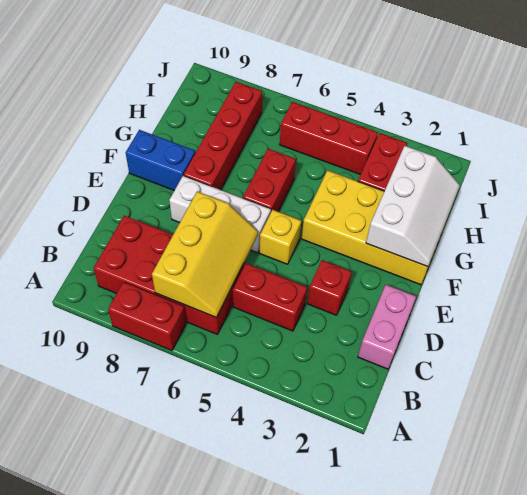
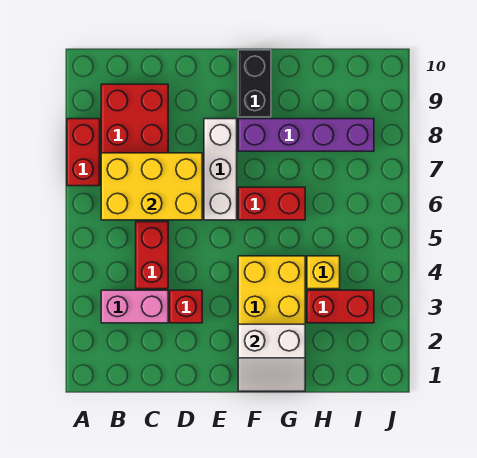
yellow 2x3 slope [152,191,258,318] -> yellow 2x3 brick [101,153,202,220]
pink 1x2 brick [358,285,416,369] -> pink 1x2 brick moved to [101,290,168,323]
yellow 1x1 brick [259,210,301,264] -> yellow 1x1 brick moved to [307,256,340,289]
white 2x3 slope [366,146,460,267] -> white 2x2 slope [238,324,305,391]
red 1x4 brick [184,82,262,190] -> purple 1x4 brick [238,119,374,151]
blue 1x2 brick [126,130,195,190] -> black 1x2 brick [238,50,271,117]
red 1x3 brick [280,102,378,174] -> none

